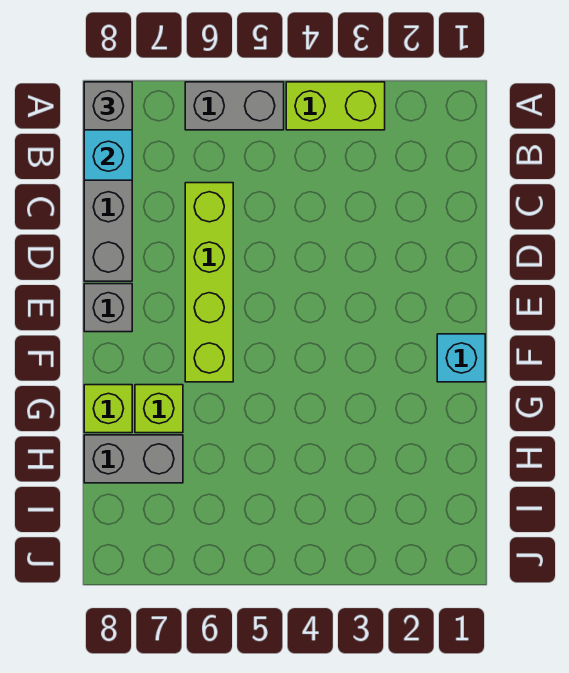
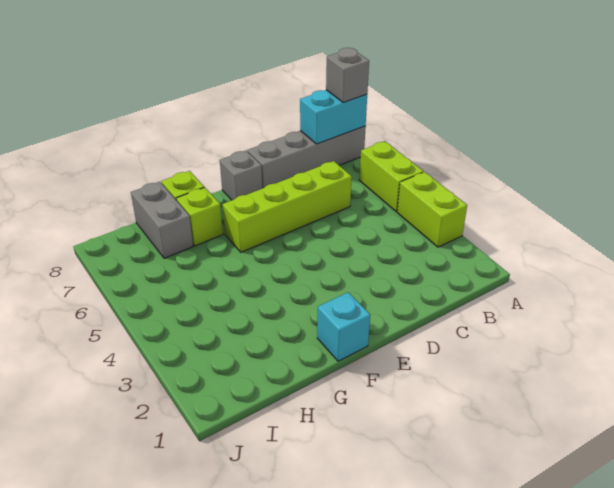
grey 1x2 brick [185,82,284,130] -> lime 1x2 brick [359,141,424,212]

